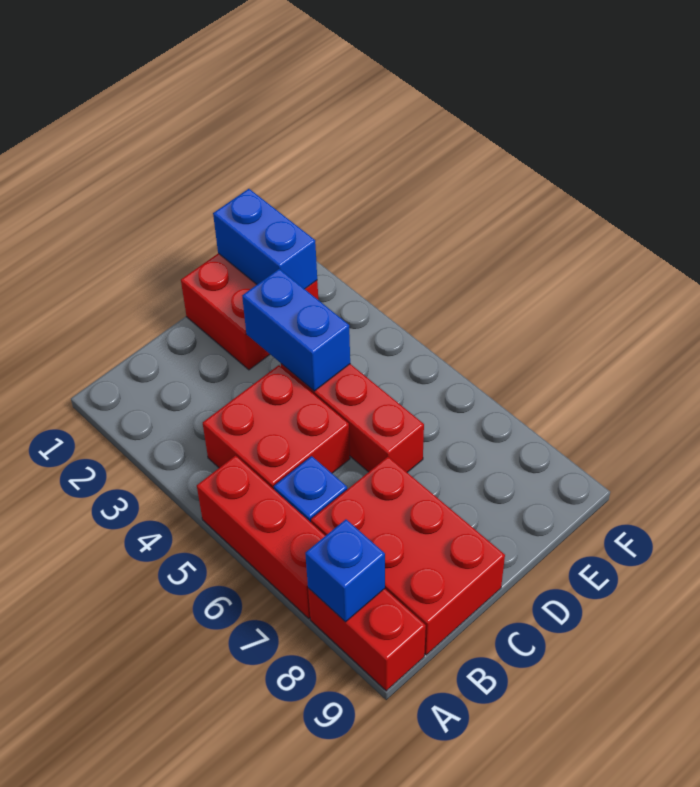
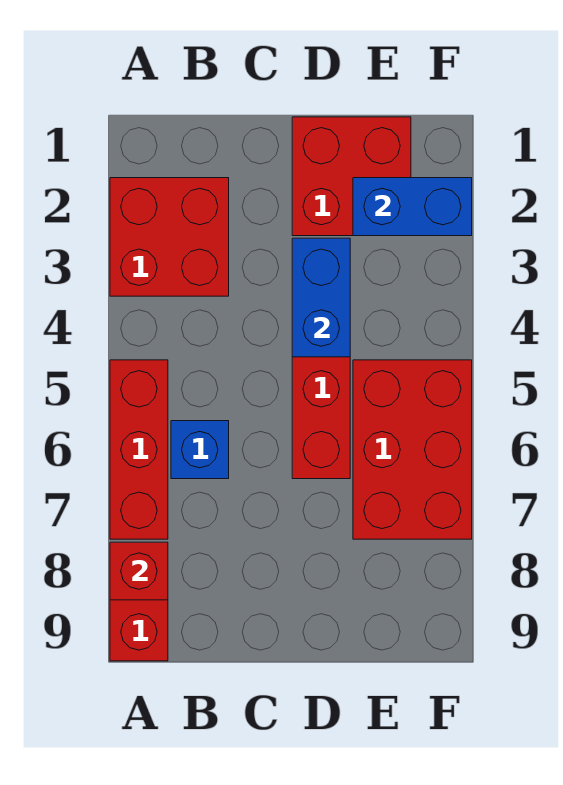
blue 1x1 brick [305,519,385,622] -> red 1x1 brick [110,542,168,600]
red 2x2 brick [203,365,350,489] -> red 2x2 brick moved to [110,178,229,296]
red 2x3 brick [311,457,505,655] -> red 2x3 brick moved to [353,360,472,539]
blue 1x2 brick [213,189,317,289] -> blue 1x2 brick turned to [353,178,472,236]

